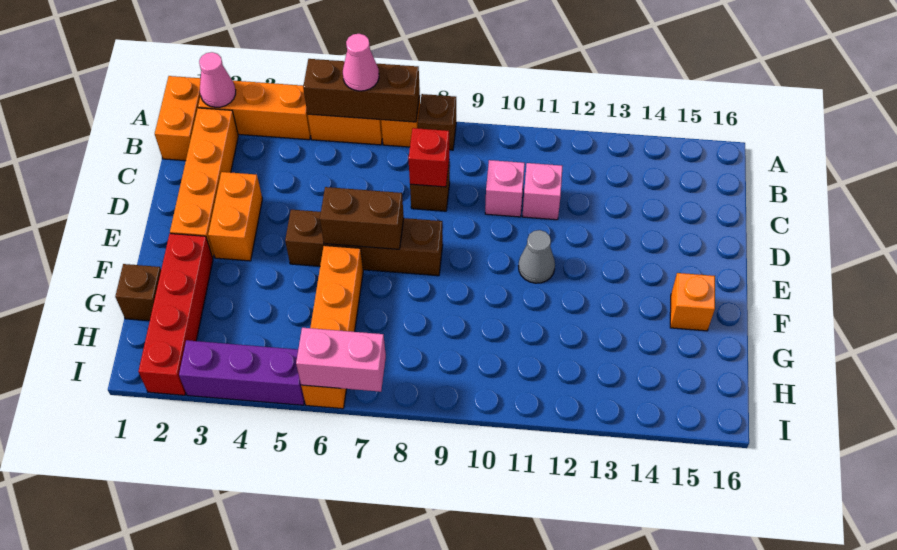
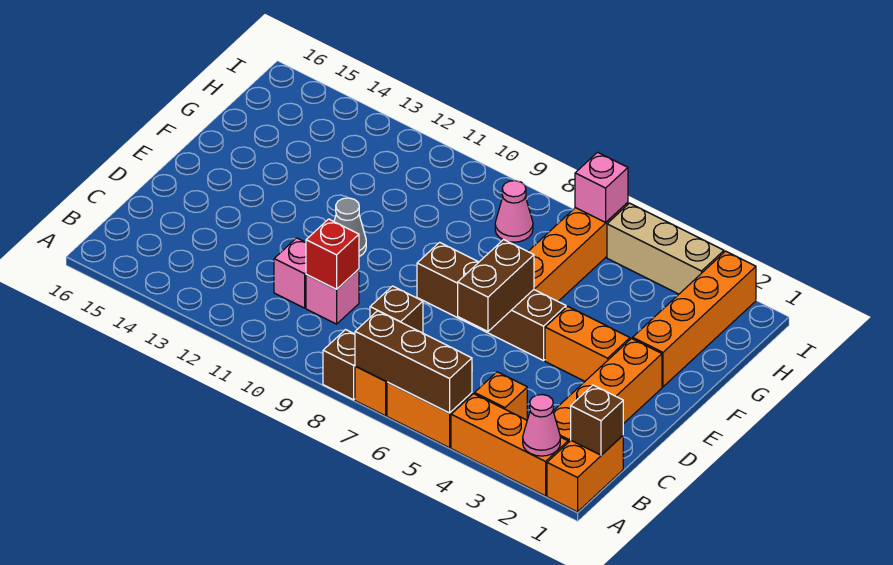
pink 1x1 cone [343,34,379,91] -> pink 1x1 cone moved to [495,181,533,242]
red 1x1 brick [408,128,449,187] -> red 1x1 brick moved to [306,219,359,289]
orange 1x2 brick [208,172,262,261] -> orange 1x2 brick turned to [545,306,630,381]
brown 1x2 brick [320,187,404,249] -> brown 1x2 brick turned to [458,240,534,331]
red 1x4 brick [138,234,213,395] -> orange 1x4 brick [633,251,756,387]
orange 1x1 brick [670,273,715,331] -> orange 1x1 brick moved to [475,372,527,420]
brown 1x1 brick [115,264,161,321] -> brown 1x1 brick moved to [571,385,623,455]
purple 1x3 brick [179,340,305,405] -> tan 1x3 brick [607,203,724,294]
pink 1x2 brick [296,328,386,392] -> pink 1x1 brick [575,152,628,222]

